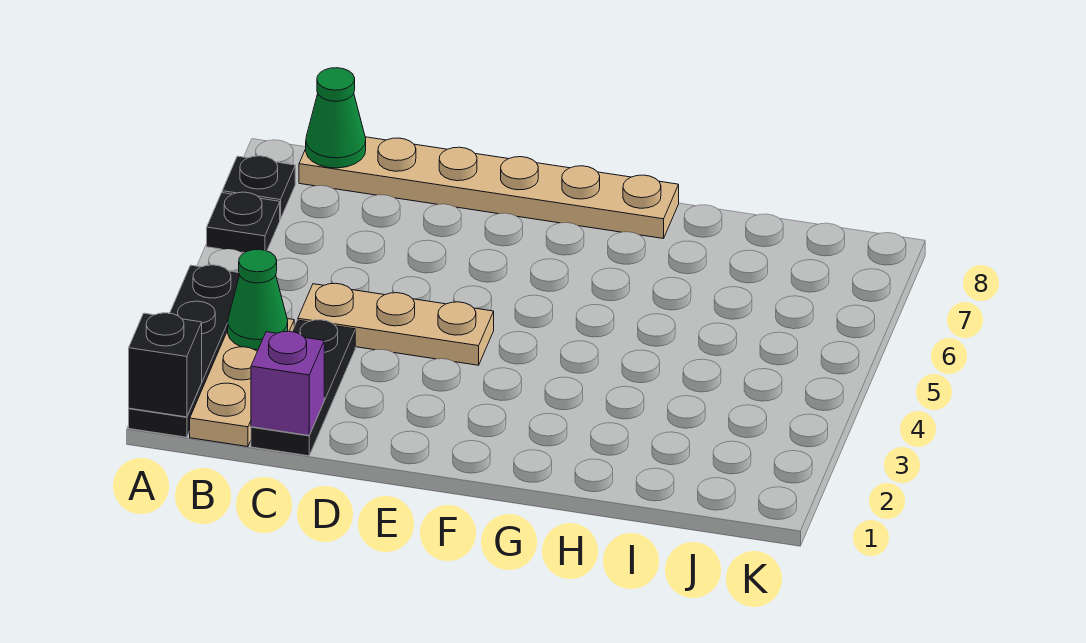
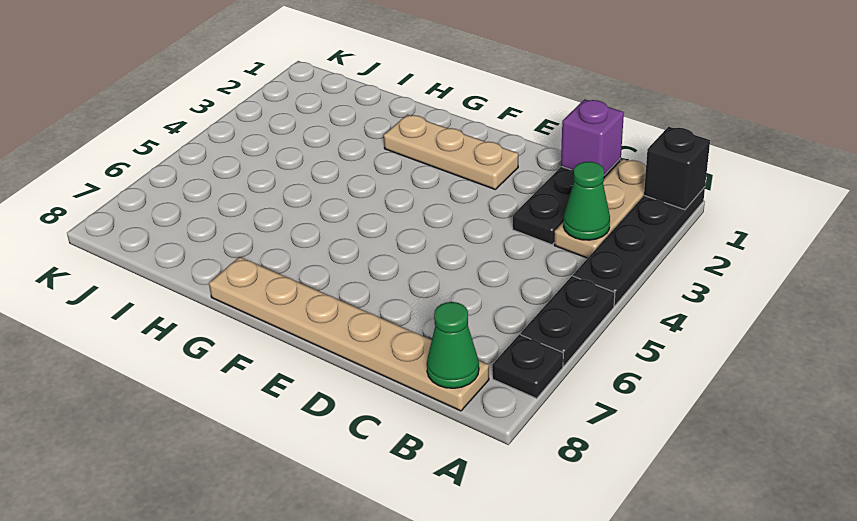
black 1x1 plate [207,192,280,253] -> black 1x2 plate [521,276,615,366]
tan 1x3 plate [298,283,494,365] -> tan 1x3 plate moved to [384,114,518,189]

